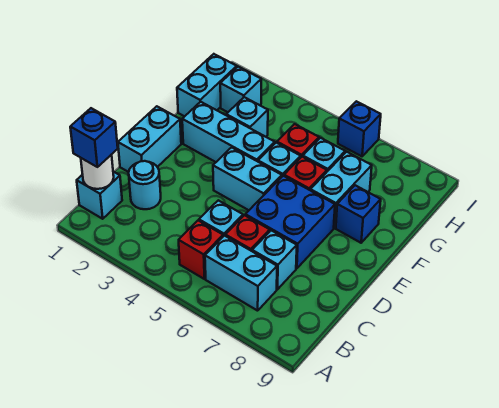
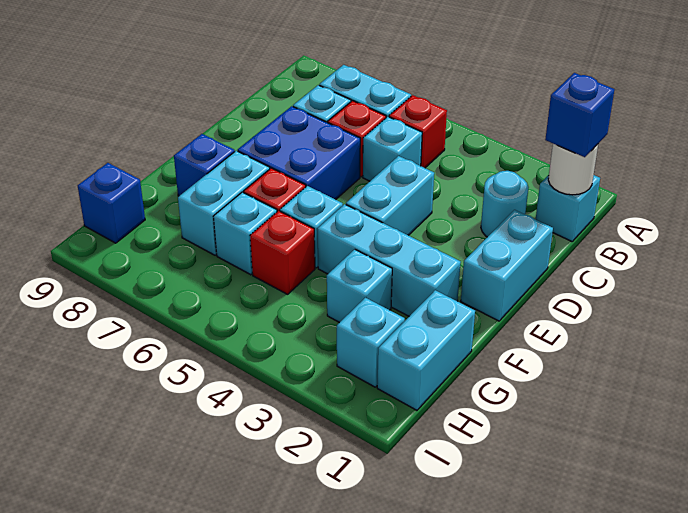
cyan 1x2 brick [213,147,282,210] -> cyan 1x2 brick turned to [346,156,434,235]
blue 1x1 brick [338,101,381,156] -> blue 1x1 brick moved to [78,163,145,243]

